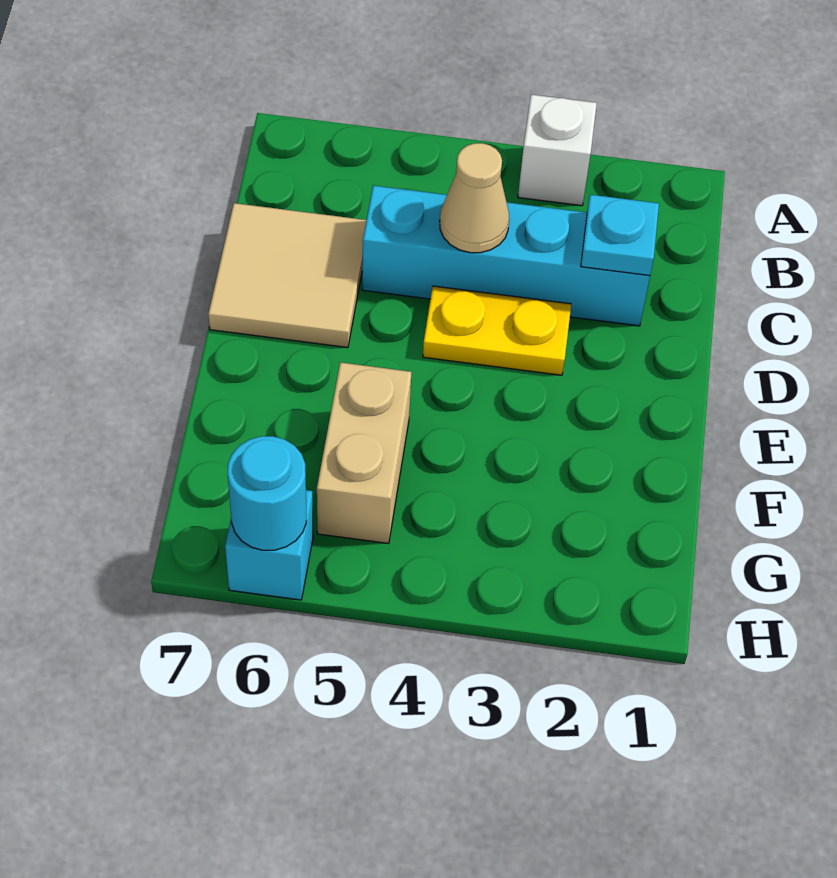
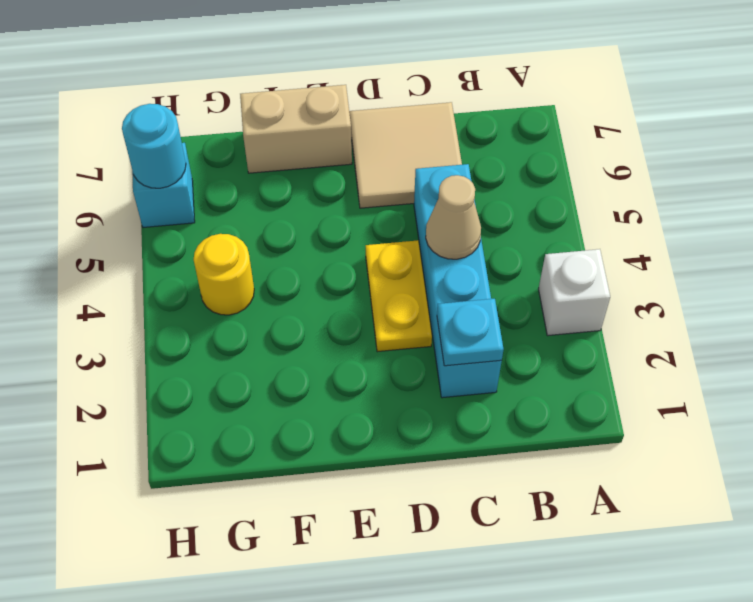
tan 1x2 brick [317,362,411,544] -> tan 1x2 brick moved to [240,85,352,173]
none -> yellow 1x1 round brick [194,234,254,315]

